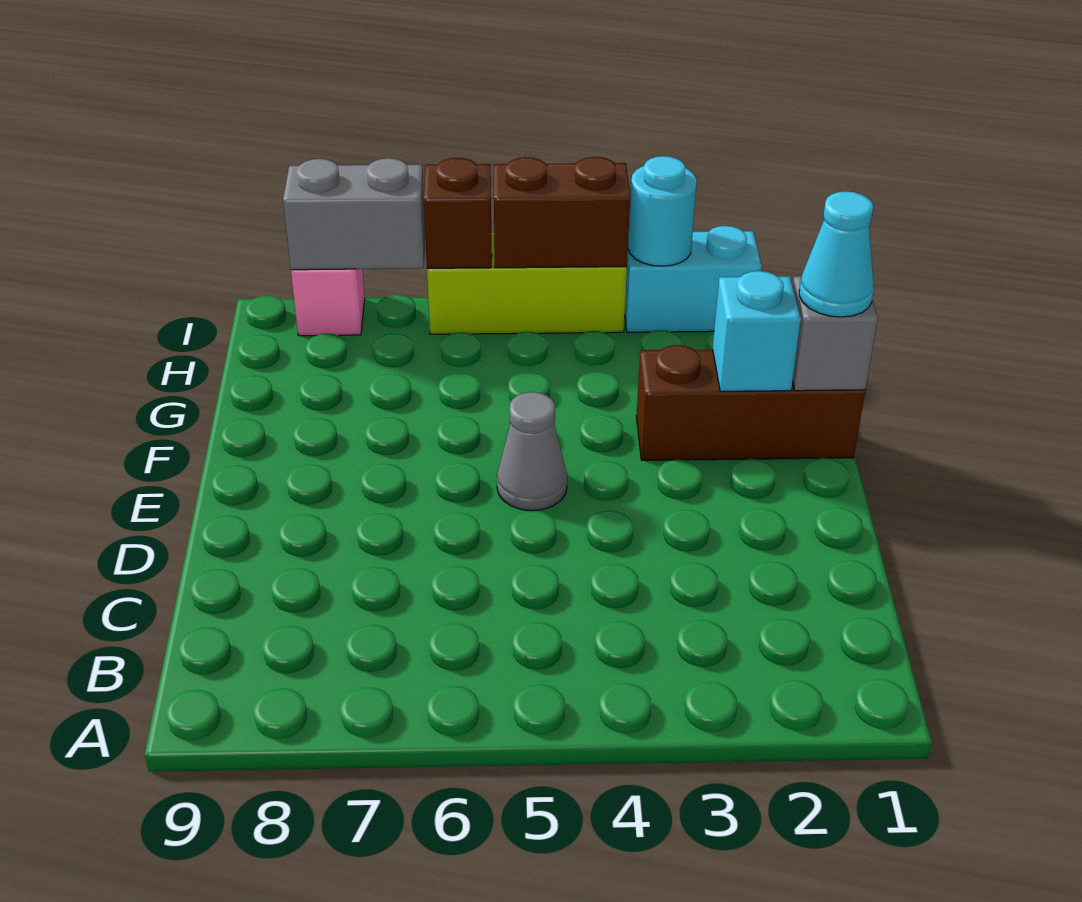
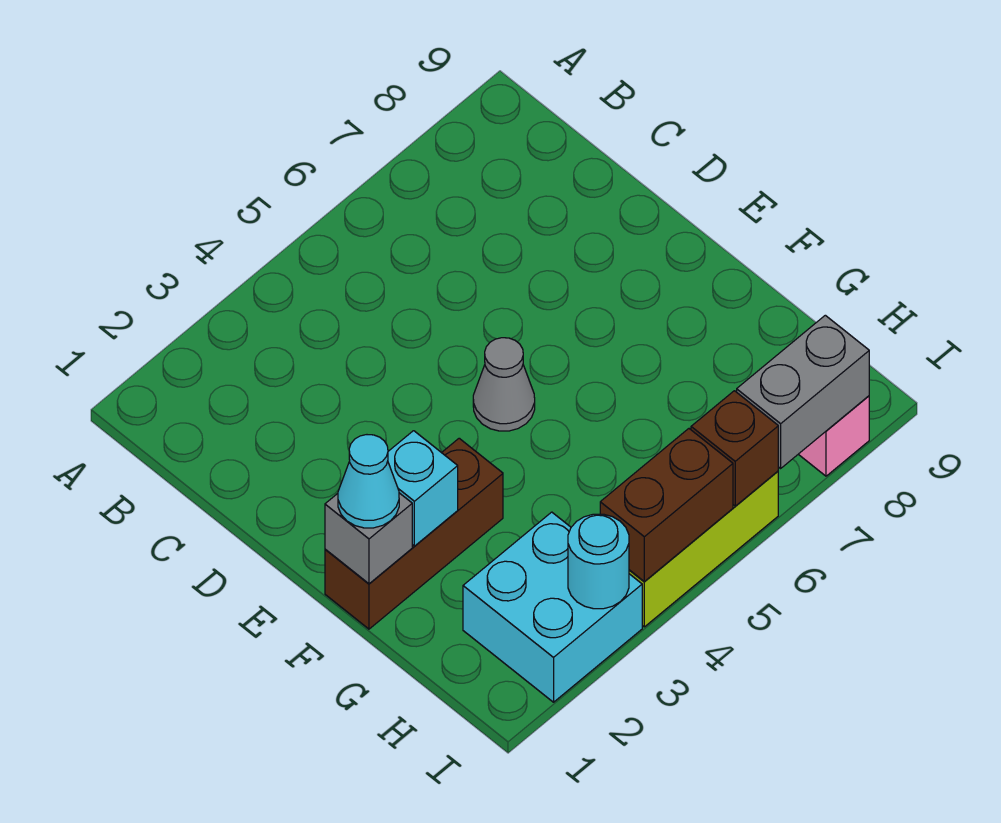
cyan 1x2 brick [625,226,762,332] -> cyan 2x2 brick [463,512,642,702]

